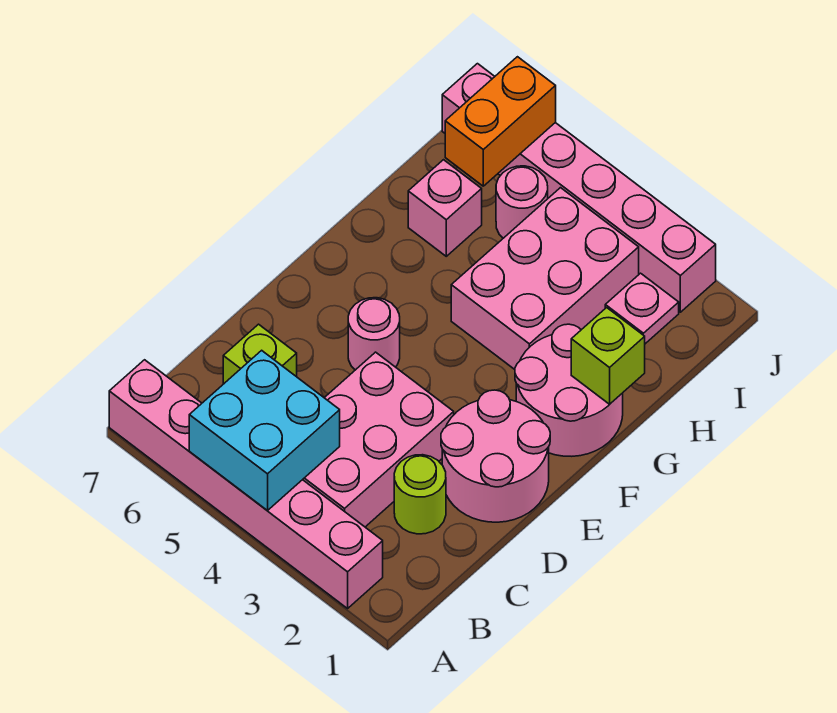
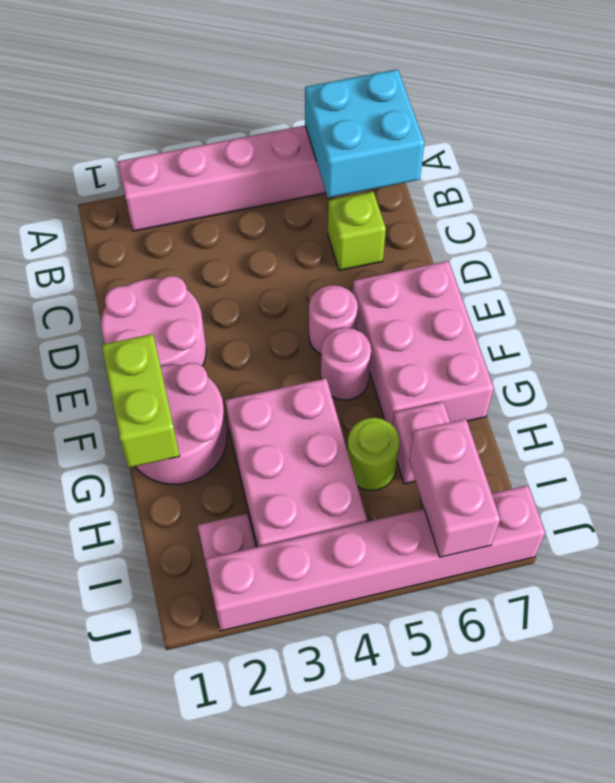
cyan 2x2 brick [189,350,340,510] -> cyan 2x2 brick moved to [305,69,424,198]
pink 2x3 brick [303,352,454,527] -> pink 2x3 brick moved to [353,261,494,426]
lime 1x1 round brick [394,455,446,534] -> lime 1x1 round brick moved to [347,418,400,490]
lime 1x1 brick [571,307,645,404] -> lime 1x2 brick [102,334,180,468]
pink 1x1 round brick [496,166,548,238] -> pink 1x1 round brick moved to [321,328,371,400]
orange 1x2 brick [445,57,556,186] -> pink 1x2 brick [409,419,500,557]

